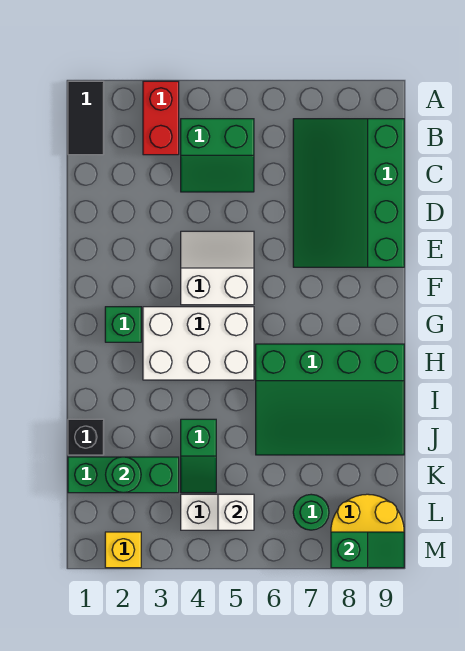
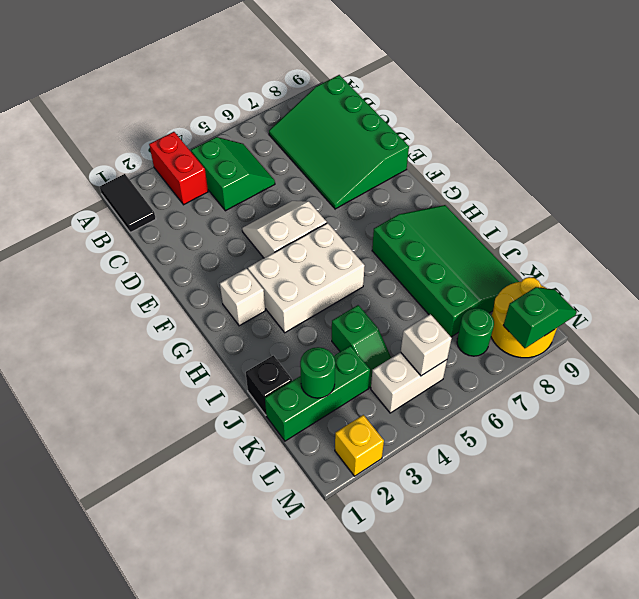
green 2x2 slope [181,119,254,192] -> green 2x2 slope turned to [191,137,275,211]
green 1x1 brick [105,307,141,342] -> white 1x1 brick [220,268,265,326]
green 3x4 slope [256,344,404,455] -> green 3x4 slope turned to [372,205,519,337]

